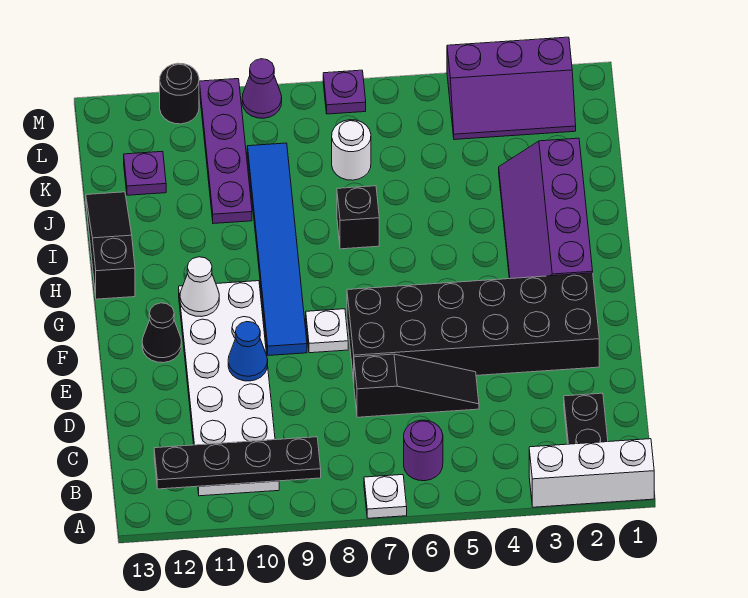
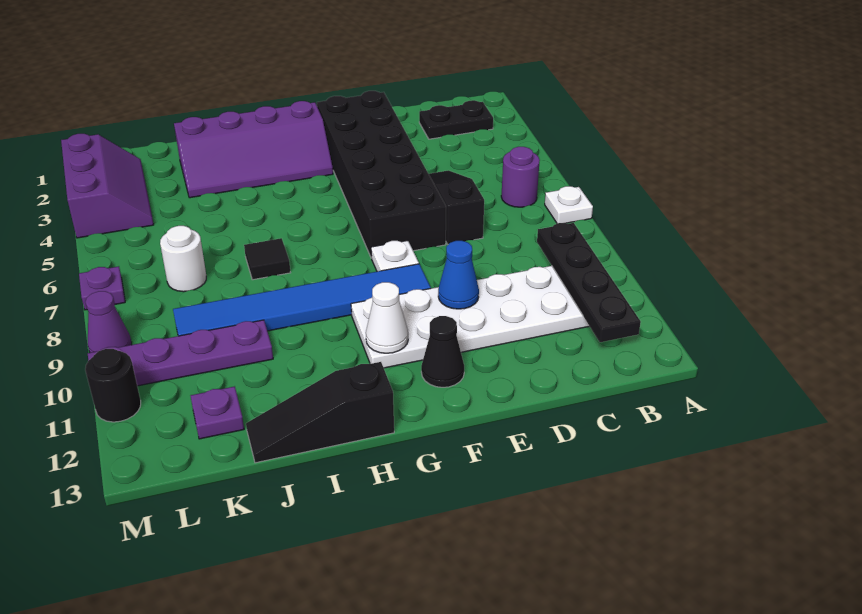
white 1x3 brick [529,439,654,507] -> none
black 1x1 brick [337,186,379,249] -> black 1x1 tile [244,238,291,280]

